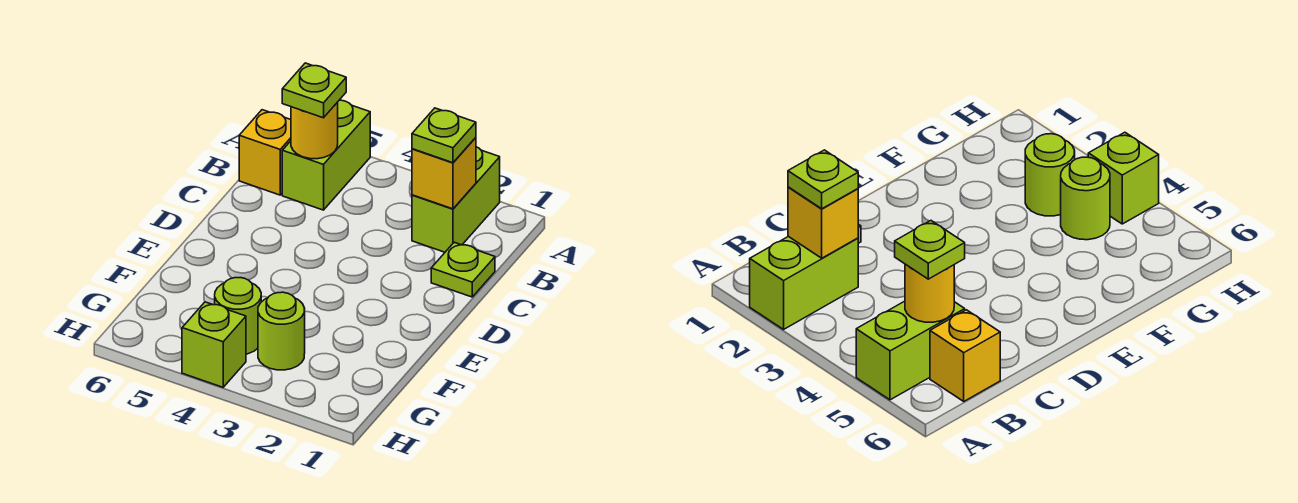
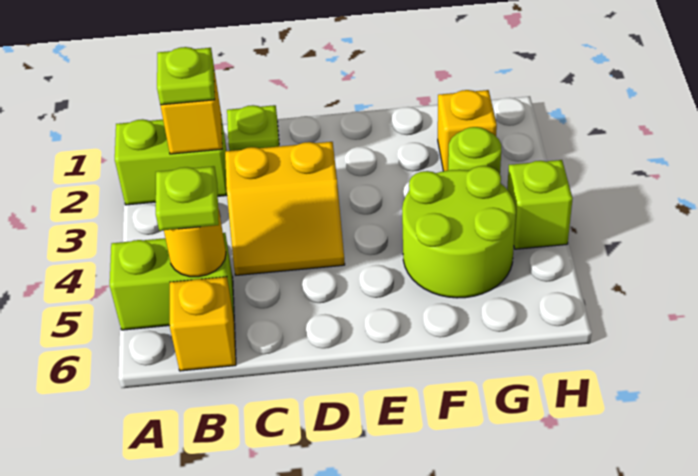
none -> yellow 2x2 slope [225,142,345,275]
none -> yellow 1x1 brick [438,90,497,171]
lime 1x1 round brick [215,278,261,354] -> lime 2x2 round brick [402,166,516,298]

